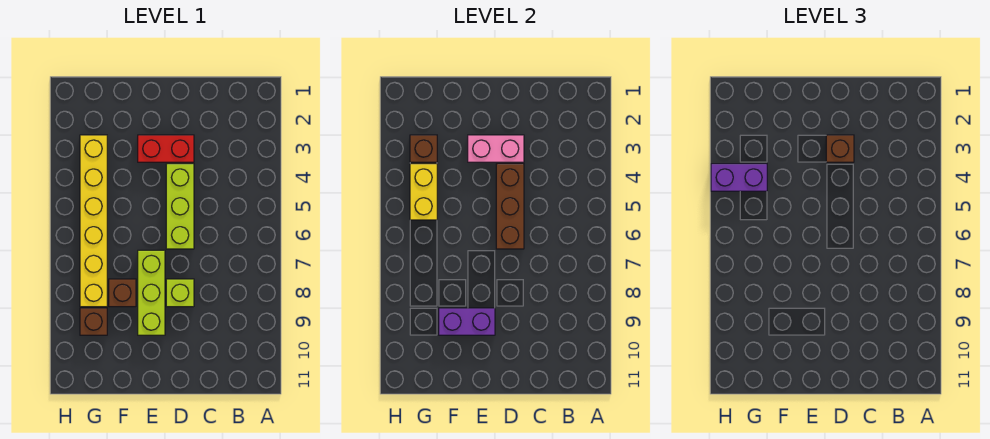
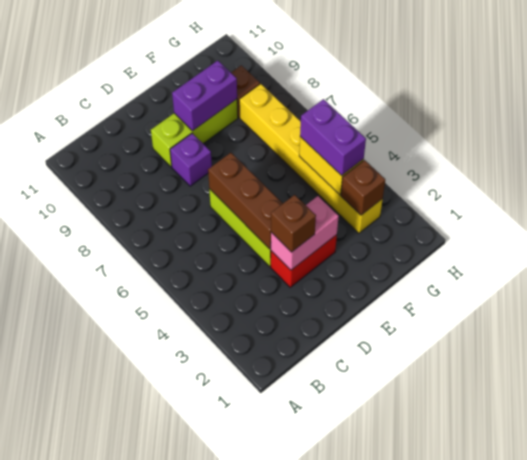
lime 1x1 brick [166,279,194,307] -> purple 1x1 brick [170,133,212,186]
lime 1x3 brick [138,250,165,335] -> lime 1x3 brick turned to [151,99,238,167]
brown 1x1 brick [109,279,136,307] -> none
purple 1x2 brick [711,164,767,191] -> purple 1x2 brick turned to [300,99,366,176]

